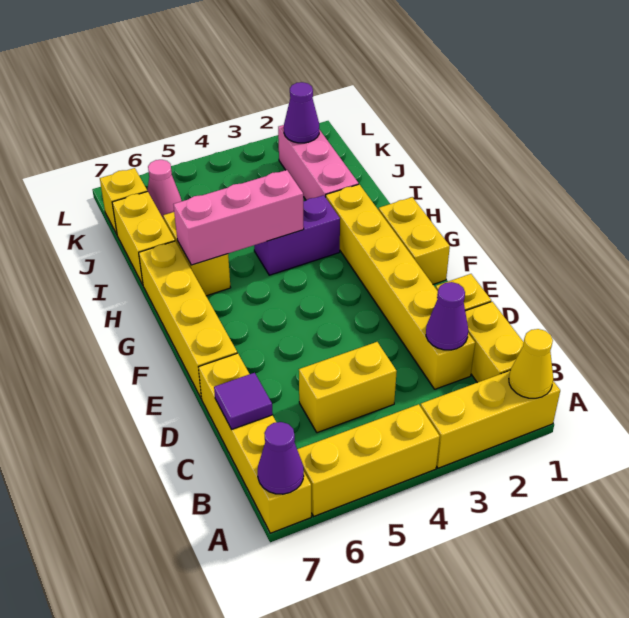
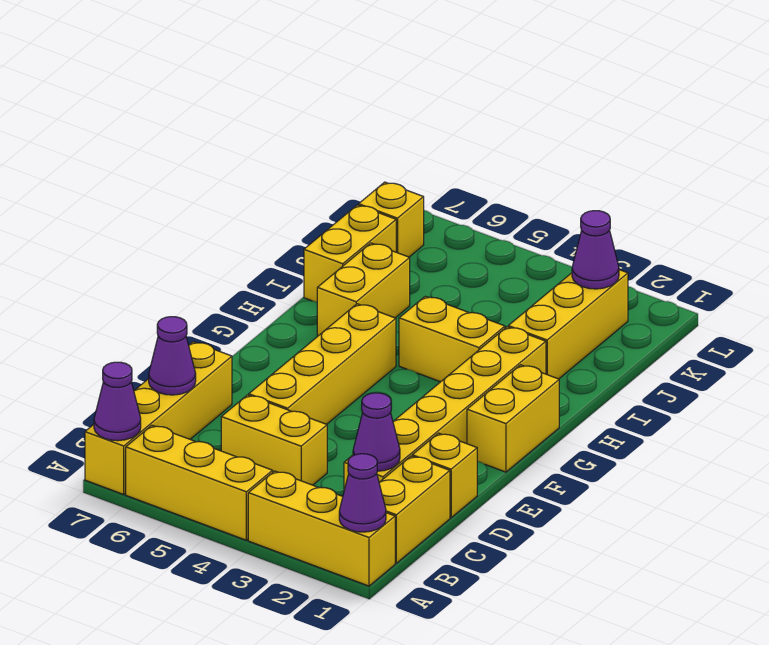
yellow 1x1 cone [509,329,553,398] -> purple 1x1 cone [339,454,386,532]
purple 1x1 tile [214,373,273,429] -> purple 1x1 cone [149,317,196,395]
yellow 1x4 brick [139,241,237,399] -> yellow 1x4 brick moved to [249,304,396,424]
purple 1x2 brick [254,195,340,275] -> yellow 1x2 brick [399,296,505,382]
pink 1x3 brick [173,170,304,265] -> none
pink 1x3 brick [278,125,359,200] -> yellow 1x3 brick [508,270,628,379]
pink 1x1 cone [147,160,182,219] -> none

